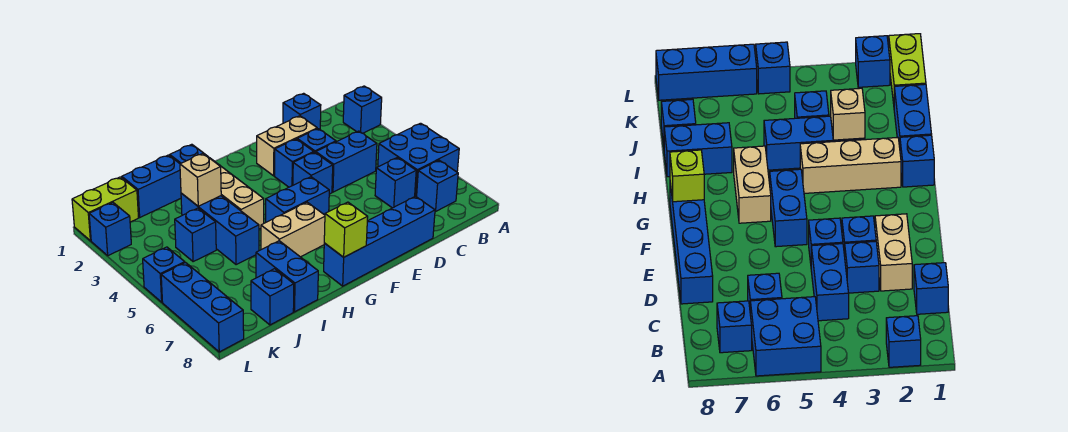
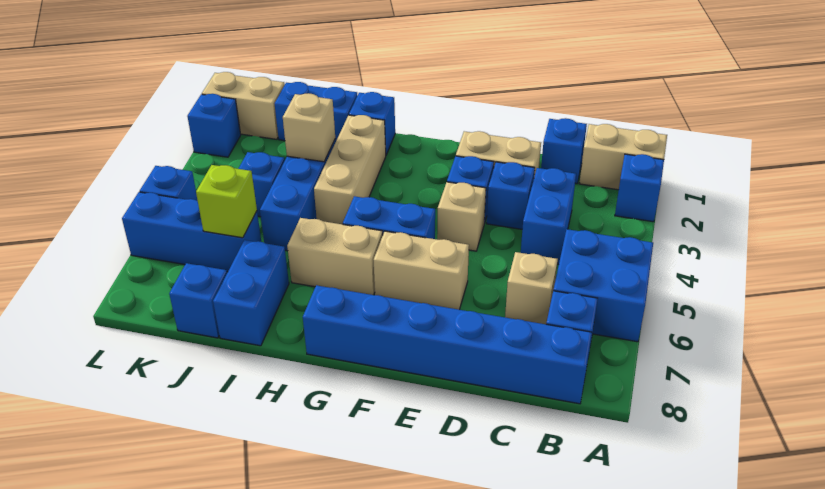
none -> tan 1x2 brick [579,124,667,190]
blue 1x2 brick [316,131,377,192] -> blue 1x2 brick turned to [521,168,576,264]
blue 1x1 brick [375,158,416,208] -> tan 1x1 brick [505,252,558,324]
blue 1x4 brick [324,196,435,286] -> blue 1x6 brick [303,285,592,404]
blue 1x1 brick [293,152,333,194] -> tan 1x1 brick [437,182,486,251]
none -> tan 1x2 brick [374,231,469,310]
lime 1x1 brick [324,202,368,257] -> lime 1x1 brick moved to [196,165,257,238]
lime 1x2 brick [72,177,138,241] -> tan 1x2 brick [202,72,285,139]
blue 1x3 brick [161,263,244,352] -> blue 1x3 brick turned to [122,192,261,272]

